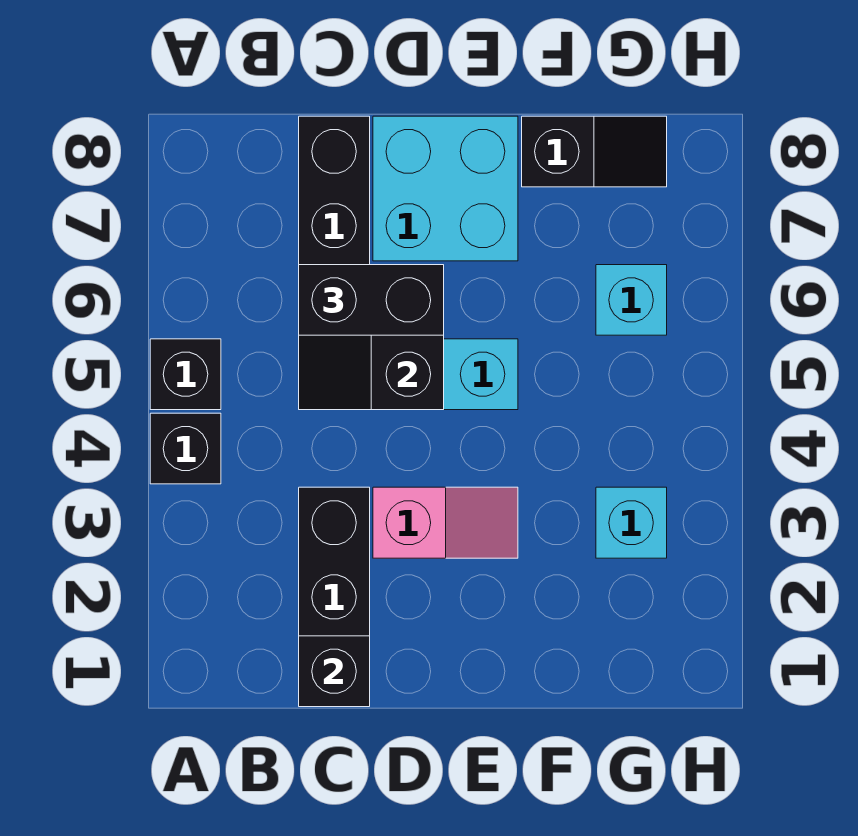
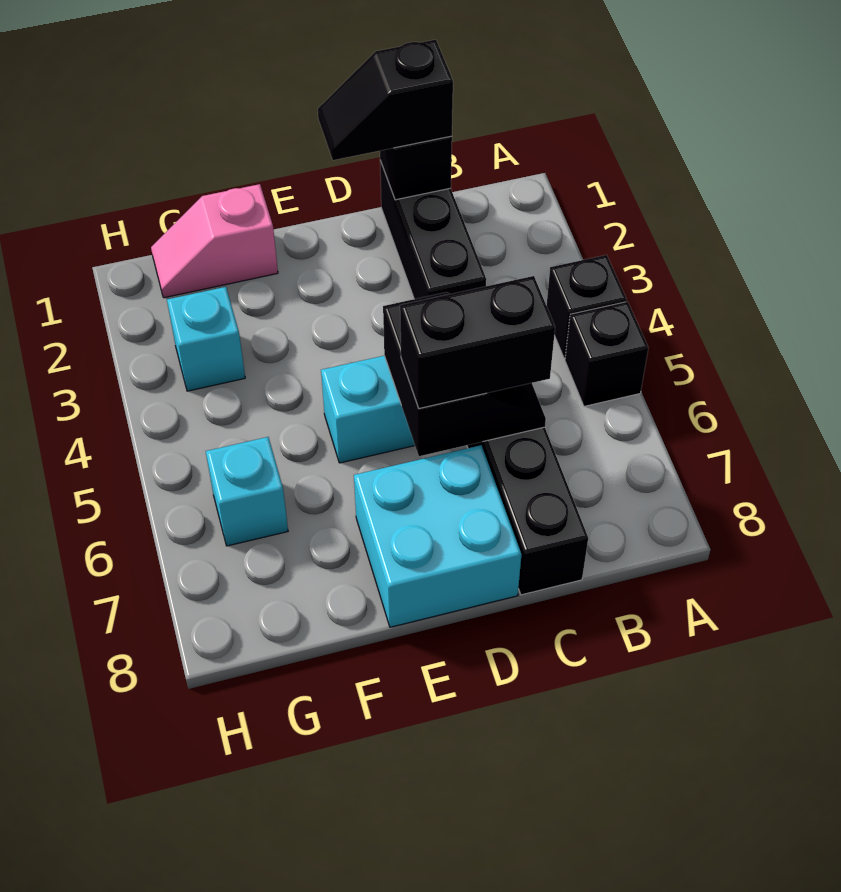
pink 1x2 slope [373,487,518,558] -> pink 1x2 slope moved to [151,184,278,298]
black 1x2 slope [522,116,667,187] -> black 1x2 slope moved to [318,40,453,160]

